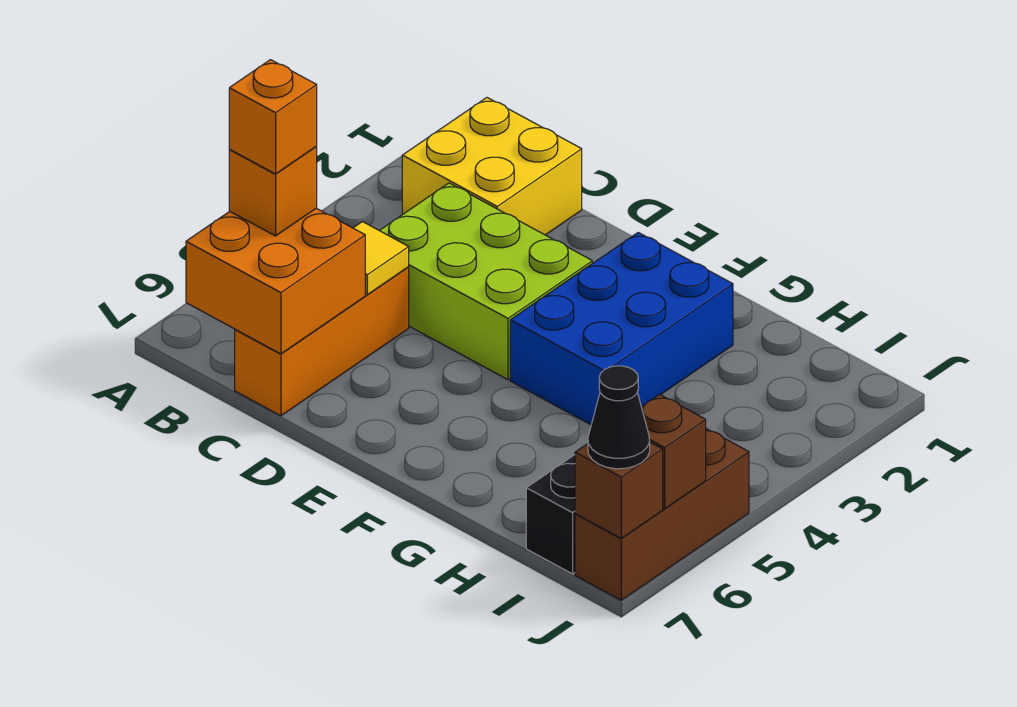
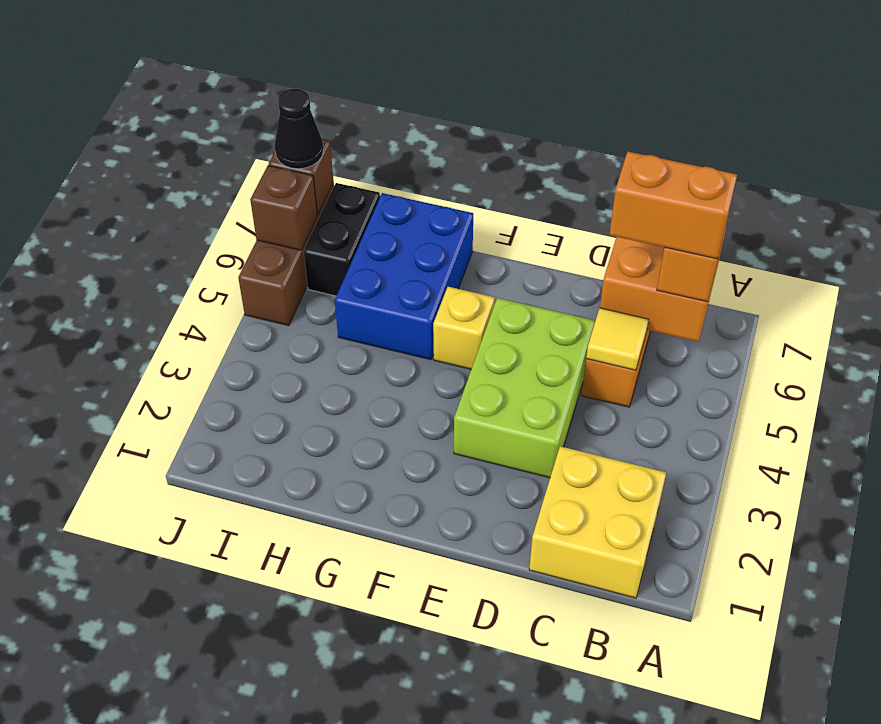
orange 1x1 brick [229,60,317,174] -> orange 1x2 brick [609,152,737,259]
lime 2x3 brick [380,183,592,380] -> lime 2x3 brick turned to [454,298,595,478]
blue 2x3 brick [510,233,733,425] -> blue 2x3 brick moved to [335,193,473,360]
none -> yellow 1x1 brick [433,287,495,369]

